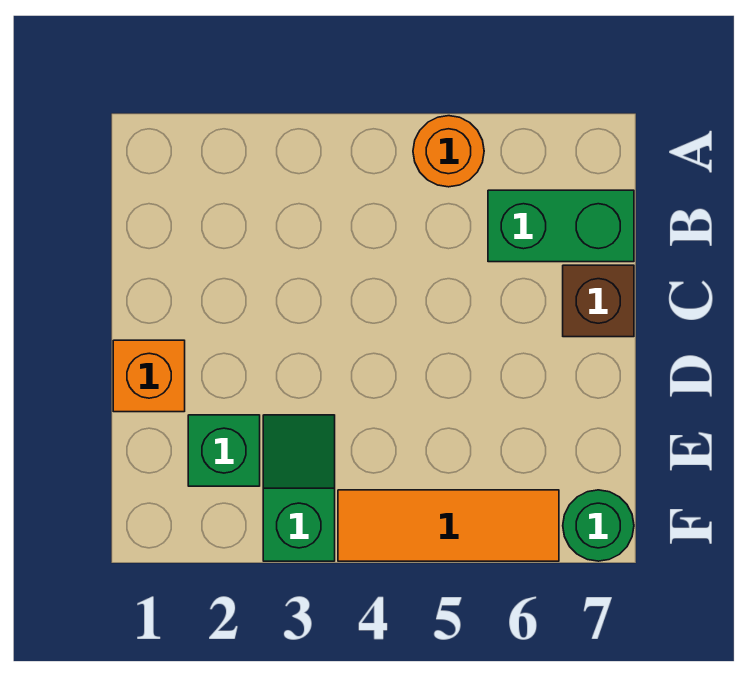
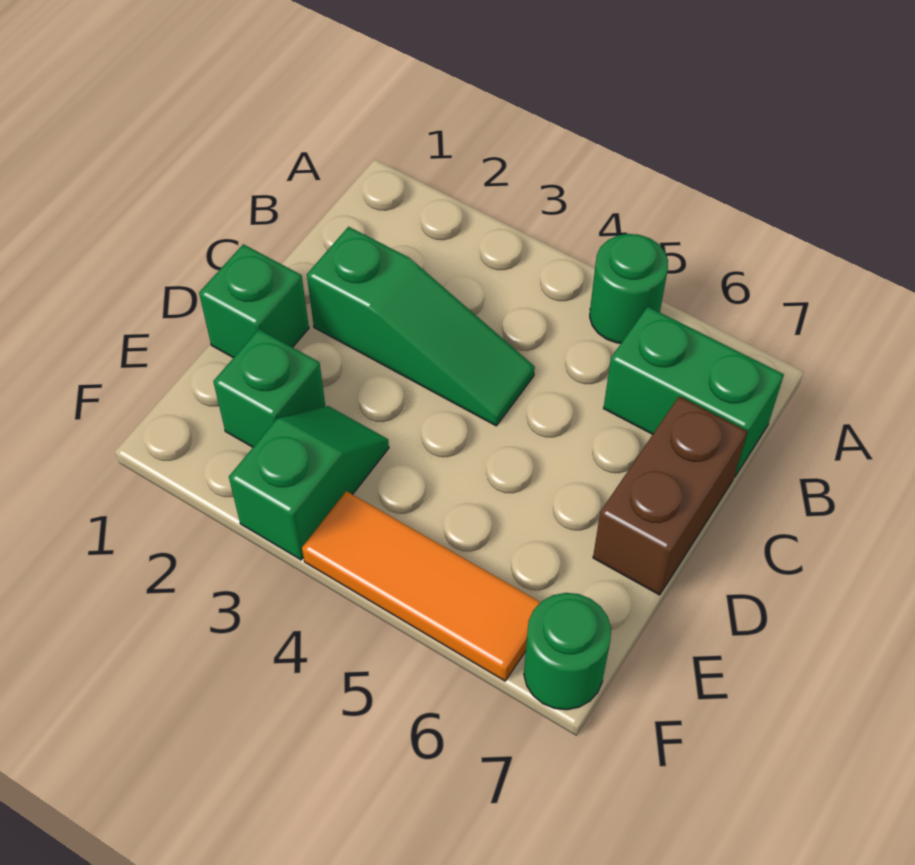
orange 1x1 round brick [413,116,484,187] -> green 1x1 round brick [590,234,668,343]
none -> green 1x3 slope [307,227,535,426]
brown 1x1 brick [563,265,634,337] -> brown 1x2 brick [593,396,747,595]
orange 1x1 brick [113,340,185,412] -> green 1x1 brick [199,244,309,358]

